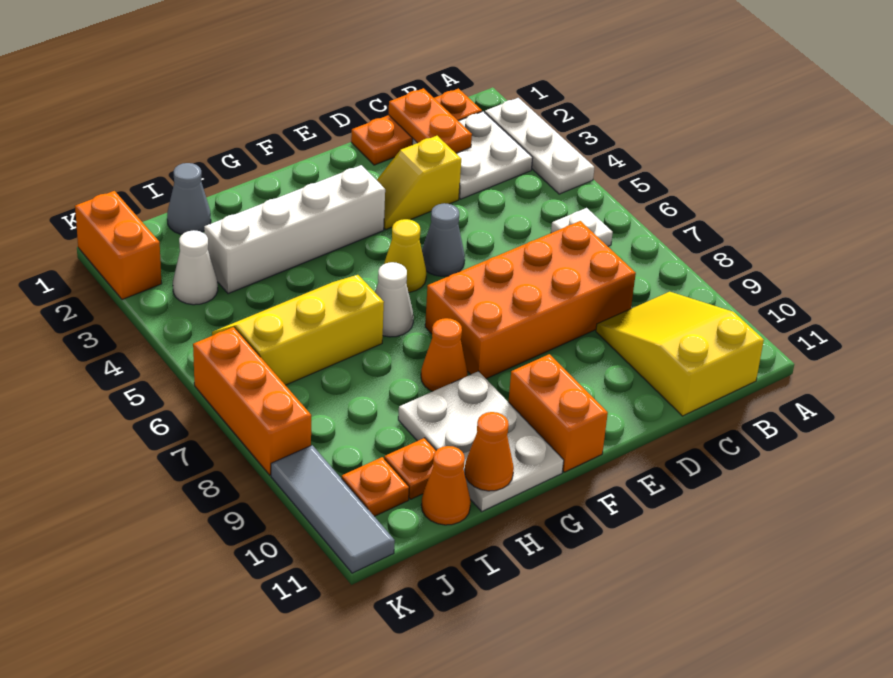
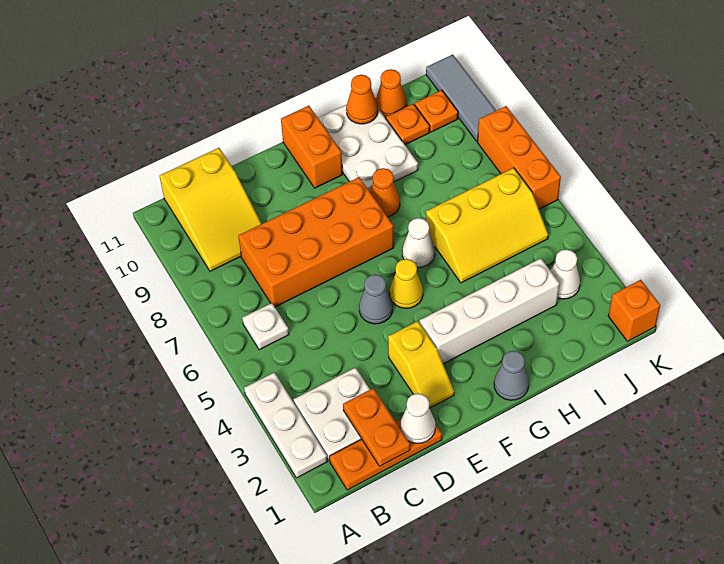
none -> white 1x1 cone [400,393,435,443]
yellow 1x2 slope [377,136,461,229] -> yellow 1x2 slope turned to [388,321,454,408]
grey 1x1 cone [167,163,211,234] -> grey 1x1 cone moved to [494,351,529,400]
orange 1x2 brick [75,191,162,300] -> orange 1x1 brick [608,280,660,341]

